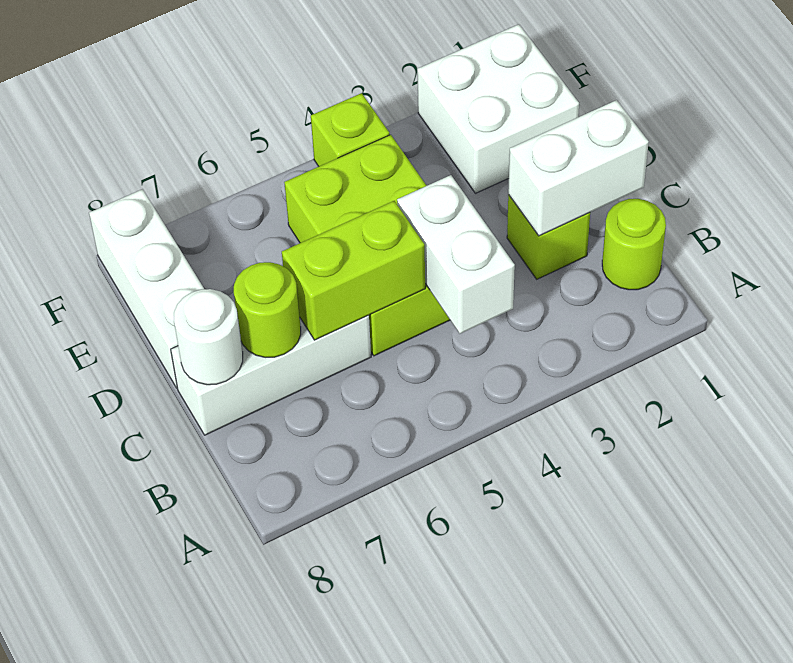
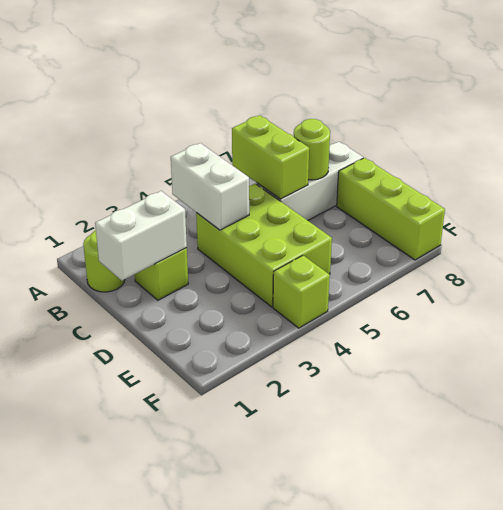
lime 1x2 brick [282,201,425,340] -> lime 1x2 brick turned to [232,115,309,199]
white 1x1 round brick [174,289,243,385] -> none
white 1x3 brick [89,189,204,388] -> lime 1x3 brick [337,158,445,260]
white 2x2 brick [417,24,579,193] -> none

